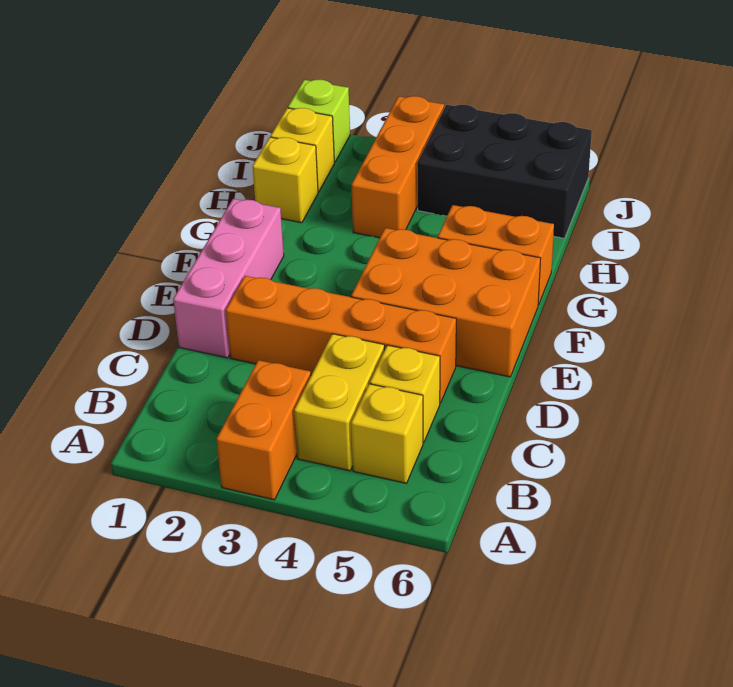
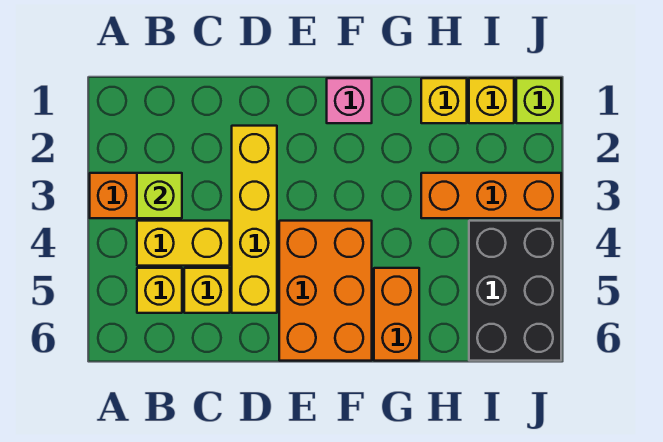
none -> lime 1x1 brick [137,173,182,218]
pink 1x3 brick [173,199,284,358] -> pink 1x1 brick [327,78,372,123]
orange 1x4 brick [226,276,456,403] -> yellow 1x4 brick [232,126,277,313]

